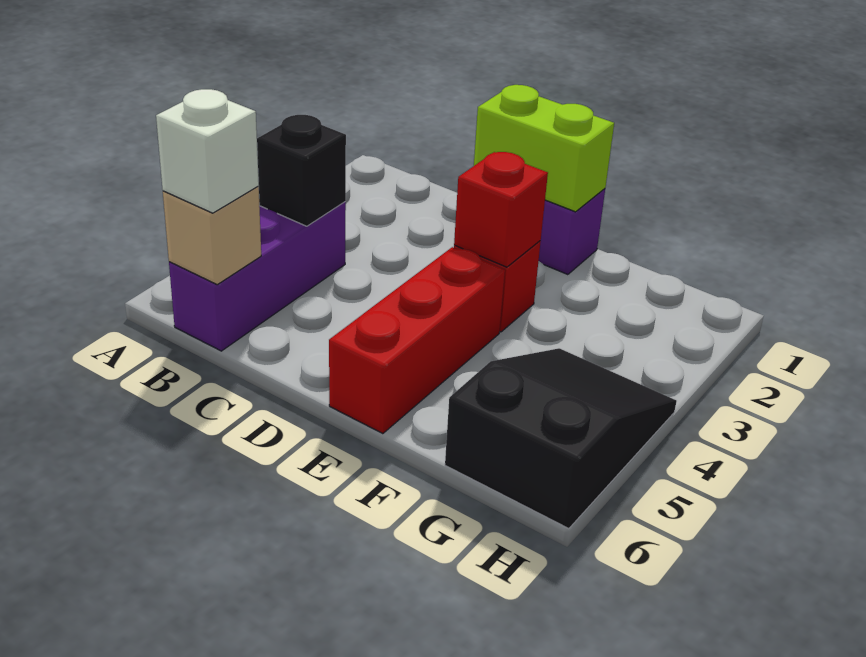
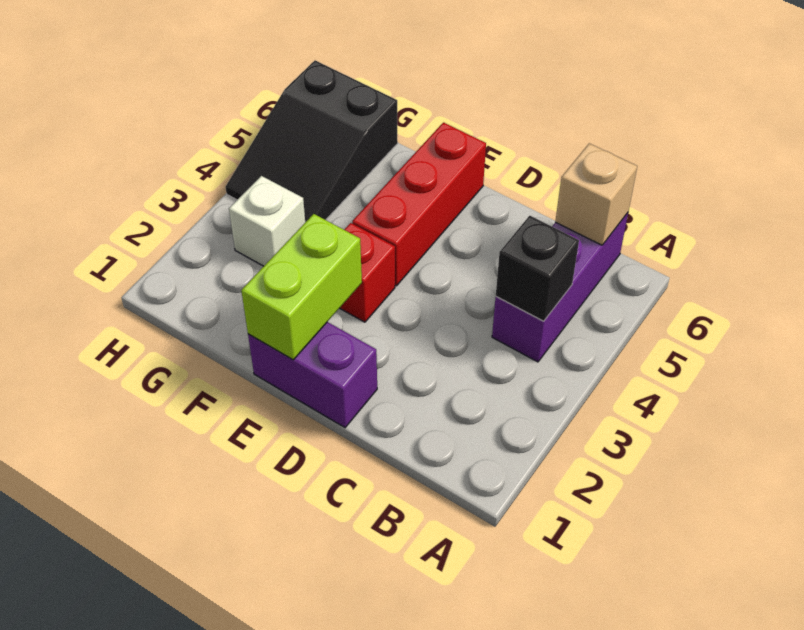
white 1x1 brick [156,89,259,213] -> white 1x1 brick moved to [229,176,305,266]
lime 1x2 brick [474,85,614,212] -> lime 1x2 brick turned to [241,214,362,360]
red 1x1 brick [454,152,548,267] -> none

